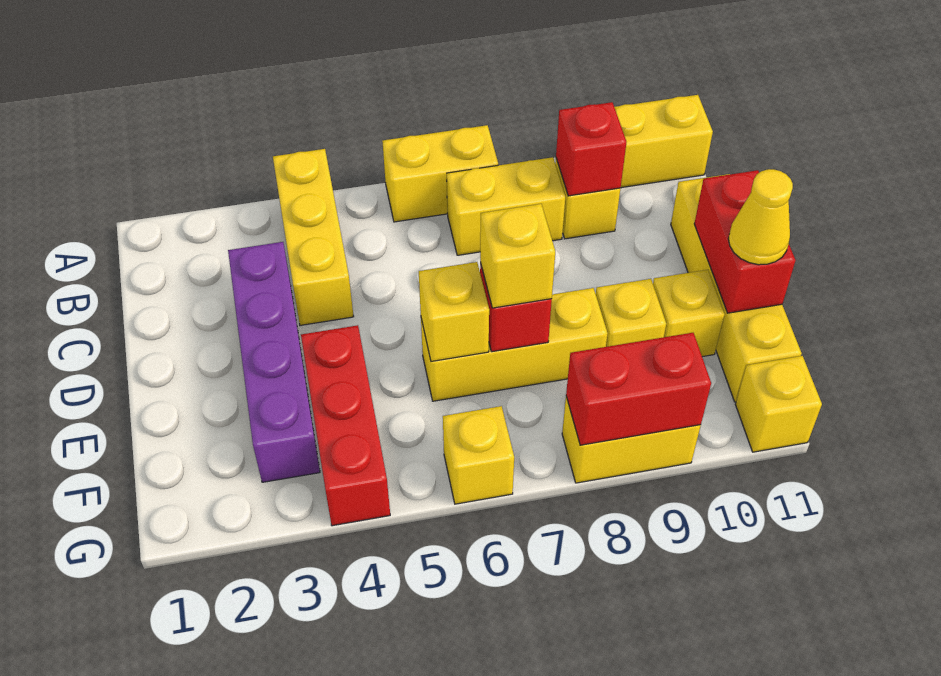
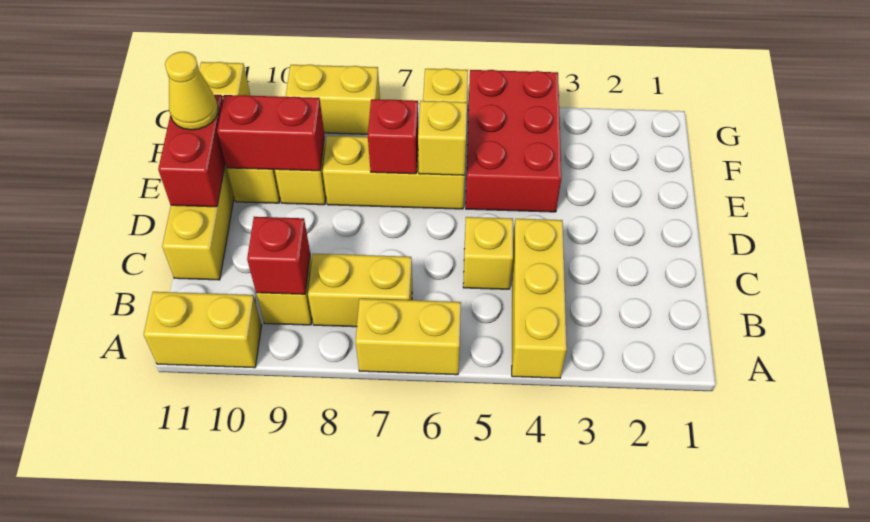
purple 1x4 brick [228,242,320,482] -> none
red 1x3 brick [301,325,390,526] -> red 2x3 brick [466,70,561,212]
yellow 1x1 brick [480,204,555,308] -> yellow 1x1 brick moved to [463,217,513,289]
red 1x2 brick [566,333,711,445] -> red 1x2 brick moved to [217,95,324,171]

